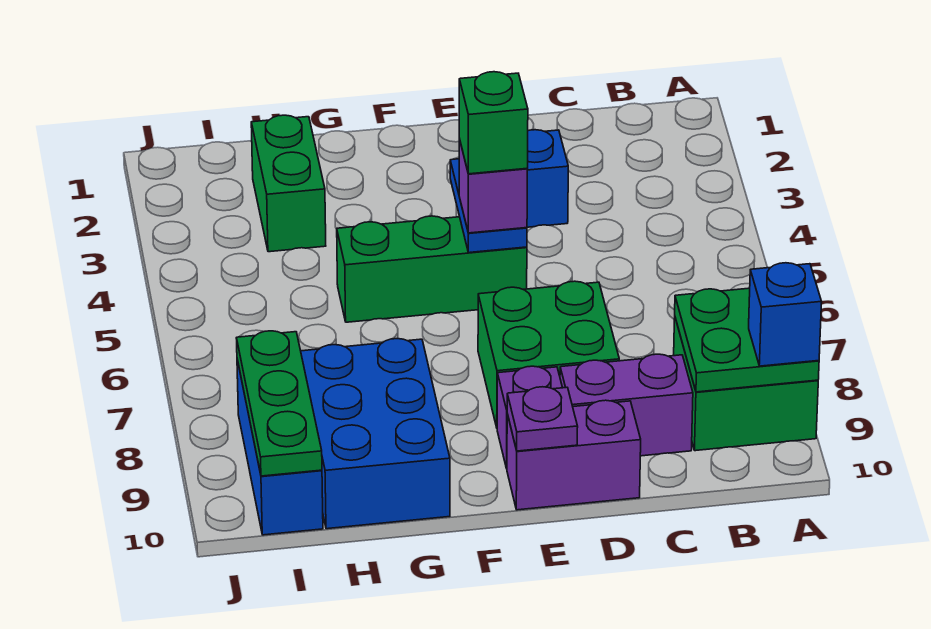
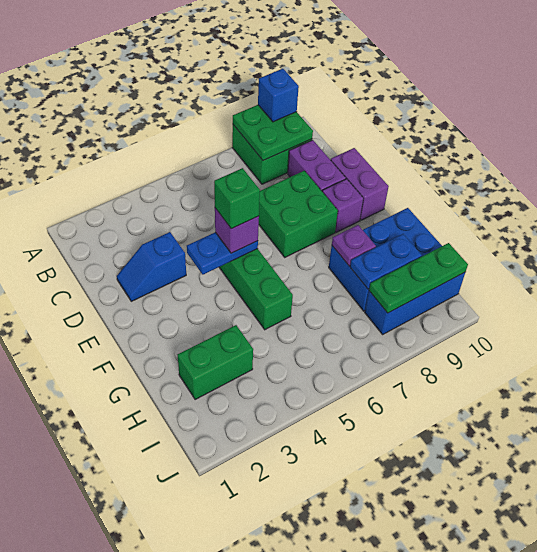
purple 1x1 plate [507,387,578,451] -> purple 1x1 plate moved to [332,225,376,266]
none -> blue 1x2 plate [350,234,422,289]

